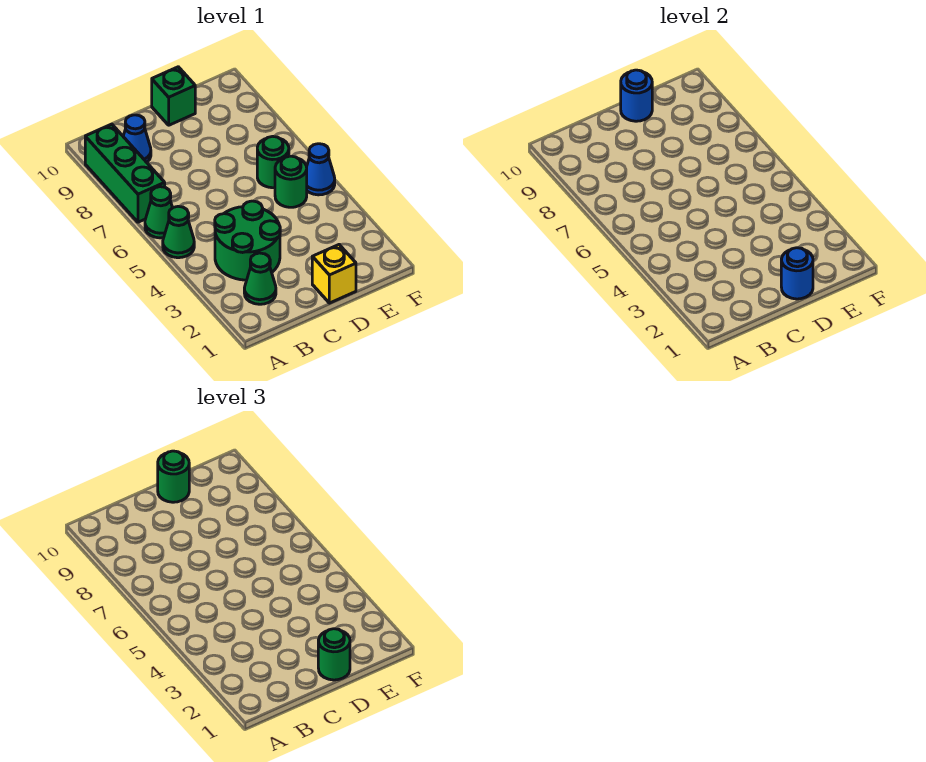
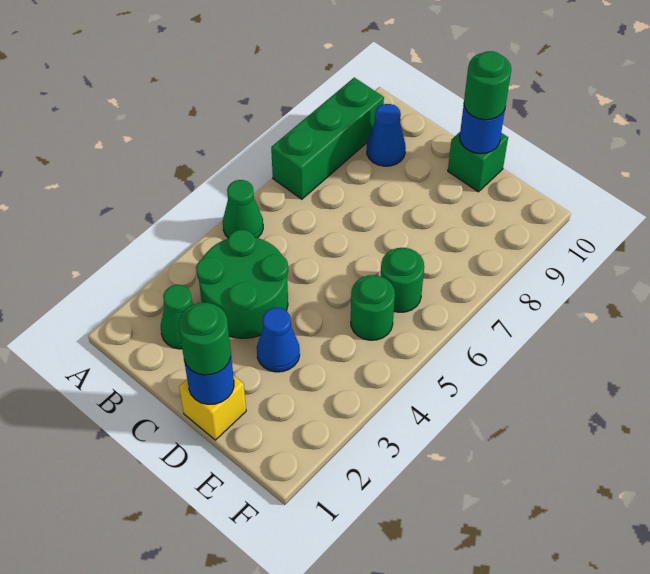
green 1x1 cone [145,187,172,238] -> none
blue 1x1 cone [307,144,335,195] -> blue 1x1 cone moved to [257,308,300,372]

